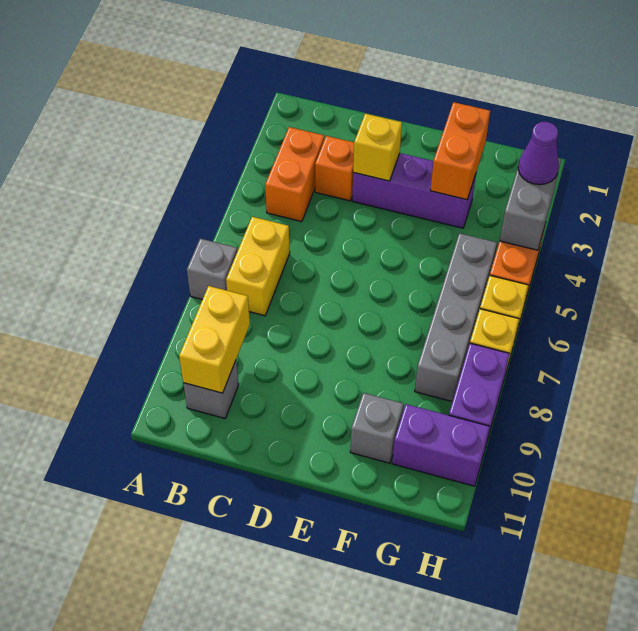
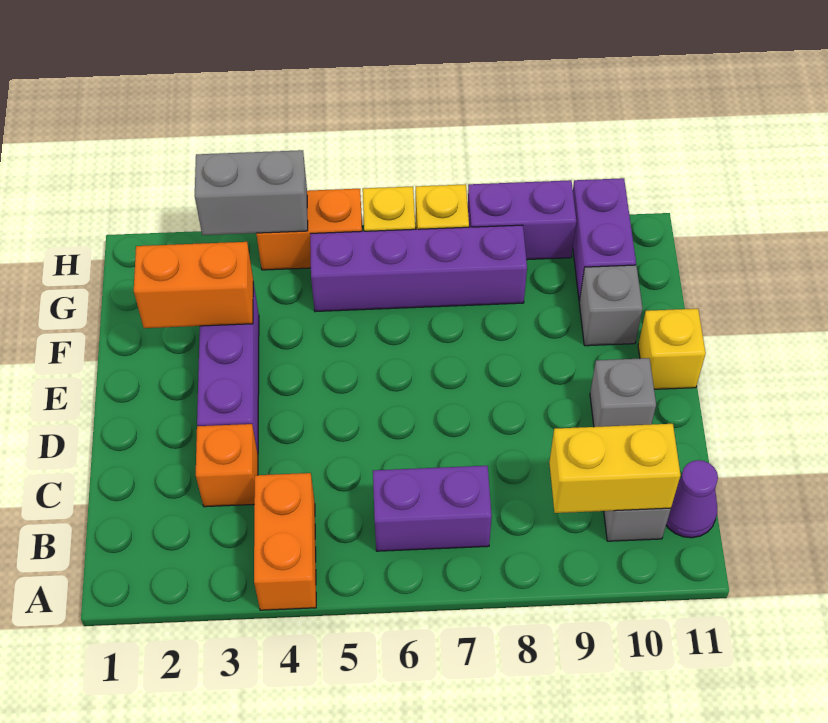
grey 1x1 brick [187,239,237,300] -> grey 1x1 brick moved to [590,358,656,427]
orange 1x2 brick [265,127,324,222] -> orange 1x2 brick turned to [254,473,316,610]
yellow 1x2 brick [226,217,290,316] -> purple 1x2 brick [373,466,492,551]
yellow 1x1 brick [353,114,402,181] -> yellow 1x1 brick moved to [638,309,706,389]
grey 1x4 brick [415,233,497,402] -> purple 1x4 brick [310,225,527,312]
purple 1x1 cone [518,122,559,185] -> purple 1x1 cone moved to [666,460,718,538]

